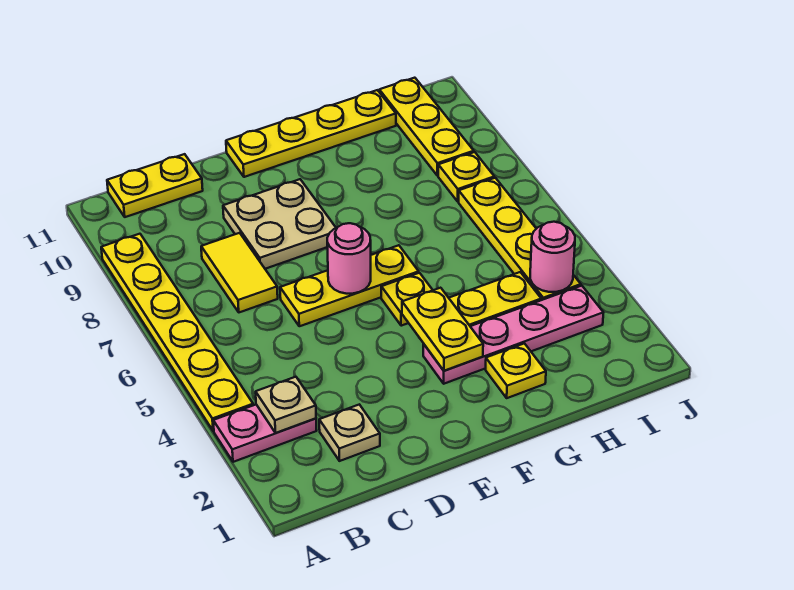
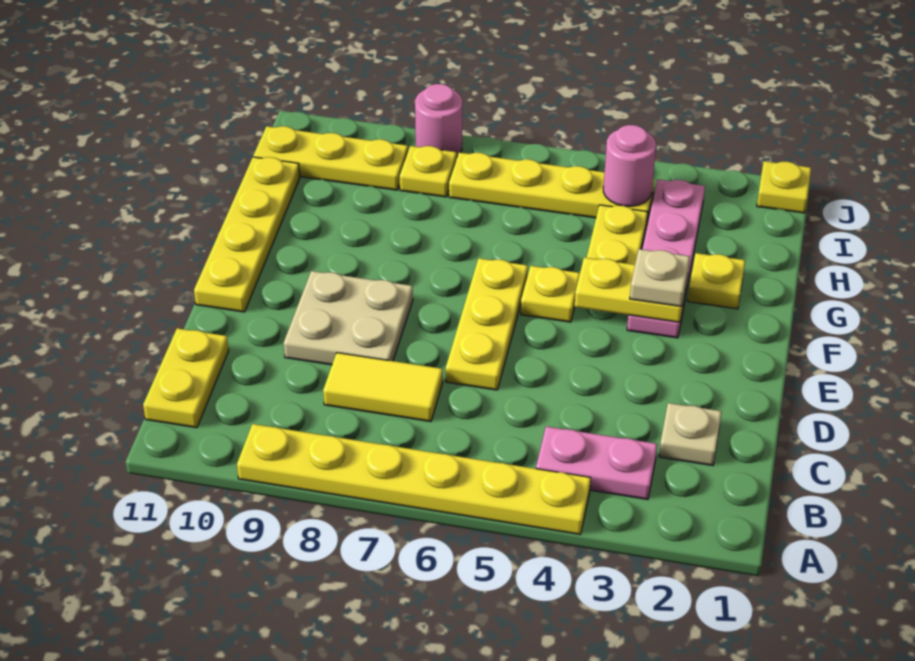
pink 1x2 plate [213,405,317,462] -> pink 1x2 plate turned to [536,426,657,499]
tan 1x1 plate [256,377,316,433] -> tan 1x1 plate moved to [630,249,690,307]
pink 1x1 round brick [327,223,371,294] -> pink 1x1 round brick moved to [415,84,462,157]
none -> yellow 1x1 plate [757,161,811,213]

